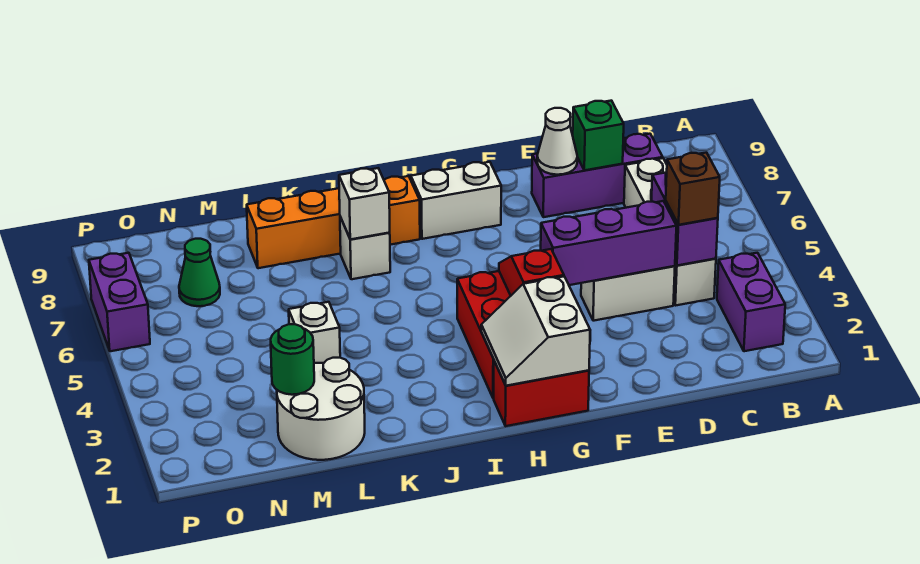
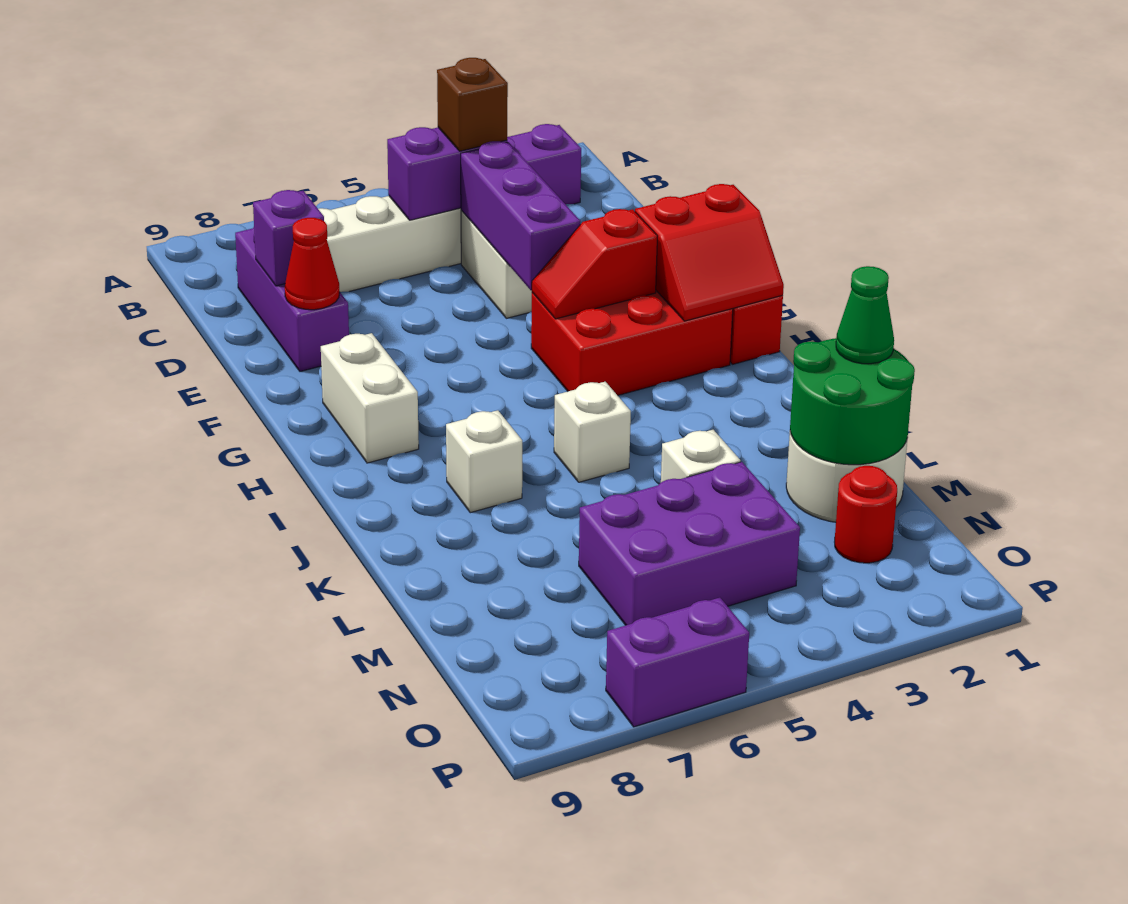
green 1x1 brick [573,101,624,170] -> purple 1x1 brick [253,190,324,286]
white 1x1 cone [537,108,577,175] -> red 1x1 cone [285,218,340,310]
white 2x2 slope [481,277,590,386] -> red 2x2 slope [635,184,784,321]
orange 1x4 brick [247,176,420,268] -> none
white 1x1 brick [339,168,390,239] -> white 1x1 brick moved to [554,382,631,482]
green 1x1 round brick [271,324,314,395] -> green 2x2 round brick [790,338,915,465]
none -> purple 2x3 brick [579,462,800,625]
none -> red 1x1 round brick [835,466,897,563]
green 1x1 cone [179,239,220,306] -> green 1x1 cone moved to [836,266,894,364]

